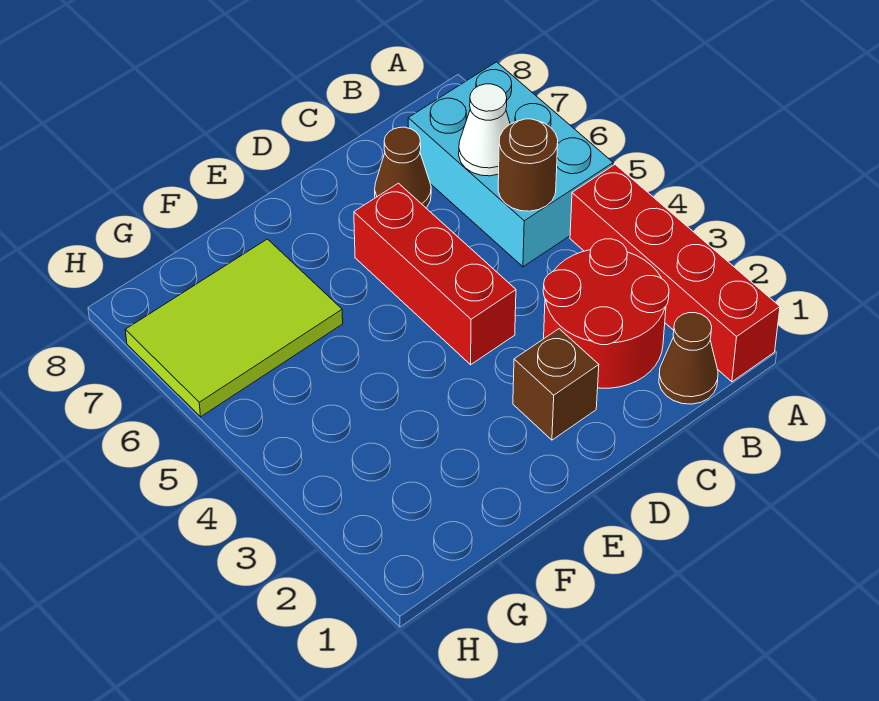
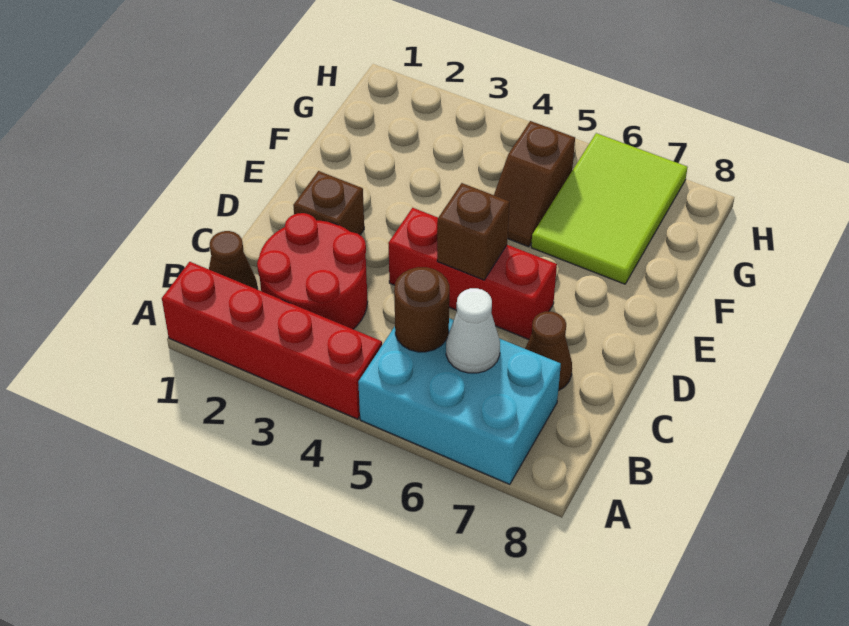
none -> brown 1x1 brick [437,183,509,280]
none -> brown 1x2 slope [494,121,575,247]

